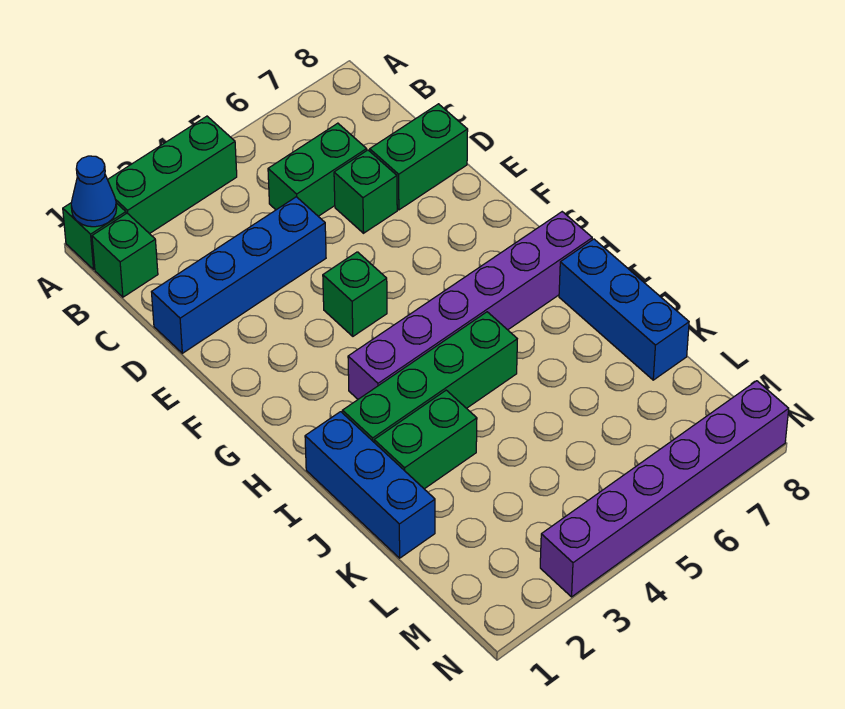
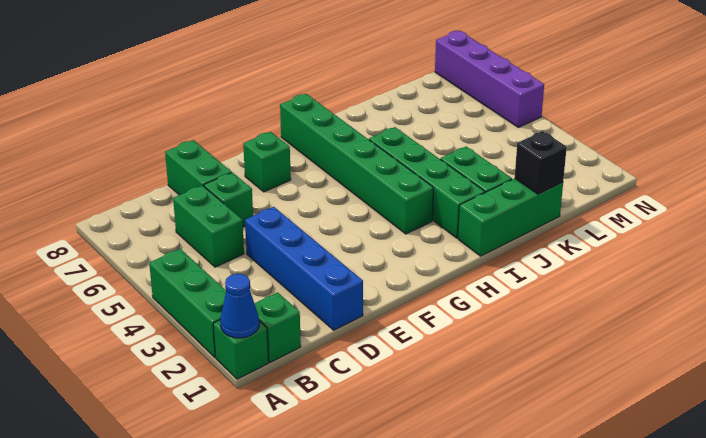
green 1x1 brick [323,252,387,336] -> green 1x1 brick moved to [243,132,291,192]
purple 1x6 brick [348,212,592,399] -> green 1x6 brick [280,94,433,234]
blue 1x3 brick [305,412,435,558] -> green 1x3 brick [458,178,563,256]
blue 1x3 brick [559,239,689,380] -> none
none -> black 1x1 brick [515,131,567,194]
purple 1x6 brick [540,381,789,597] -> purple 1x4 brick [435,31,544,127]

